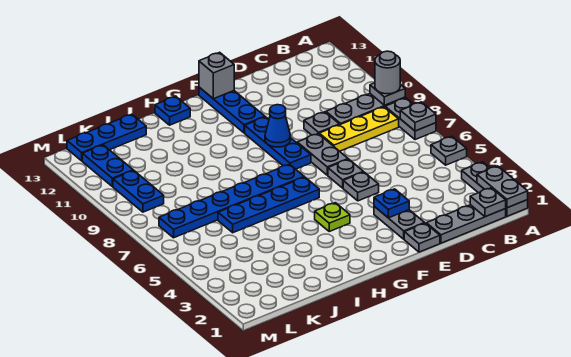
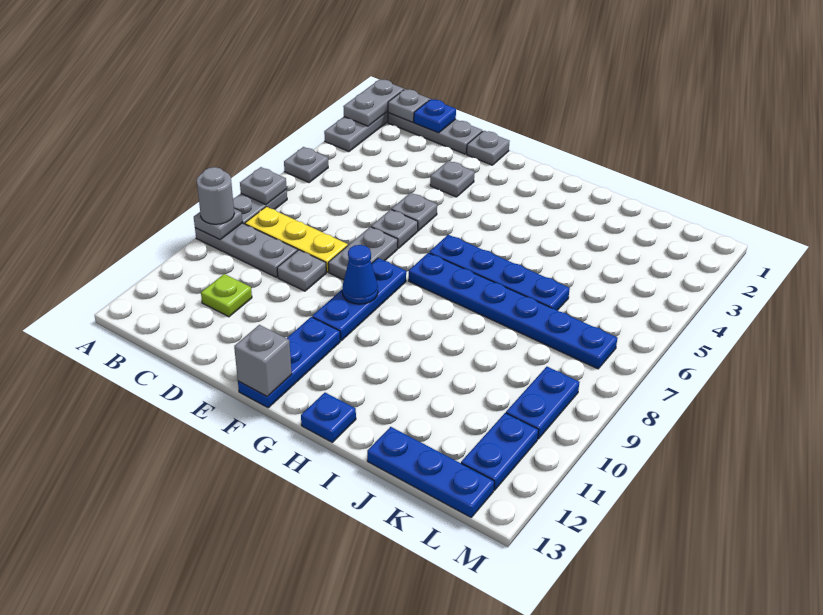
grey 1x2 plate [374,206,425,239] -> grey 1x1 plate [430,161,474,197]
blue 1x1 plate [374,189,409,218] -> blue 1x1 plate moved to [414,99,456,133]
lime 1x1 plate [315,203,350,231] -> lime 1x1 plate moved to [201,274,252,317]

